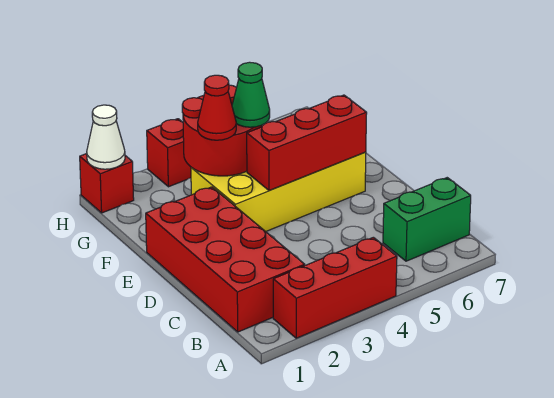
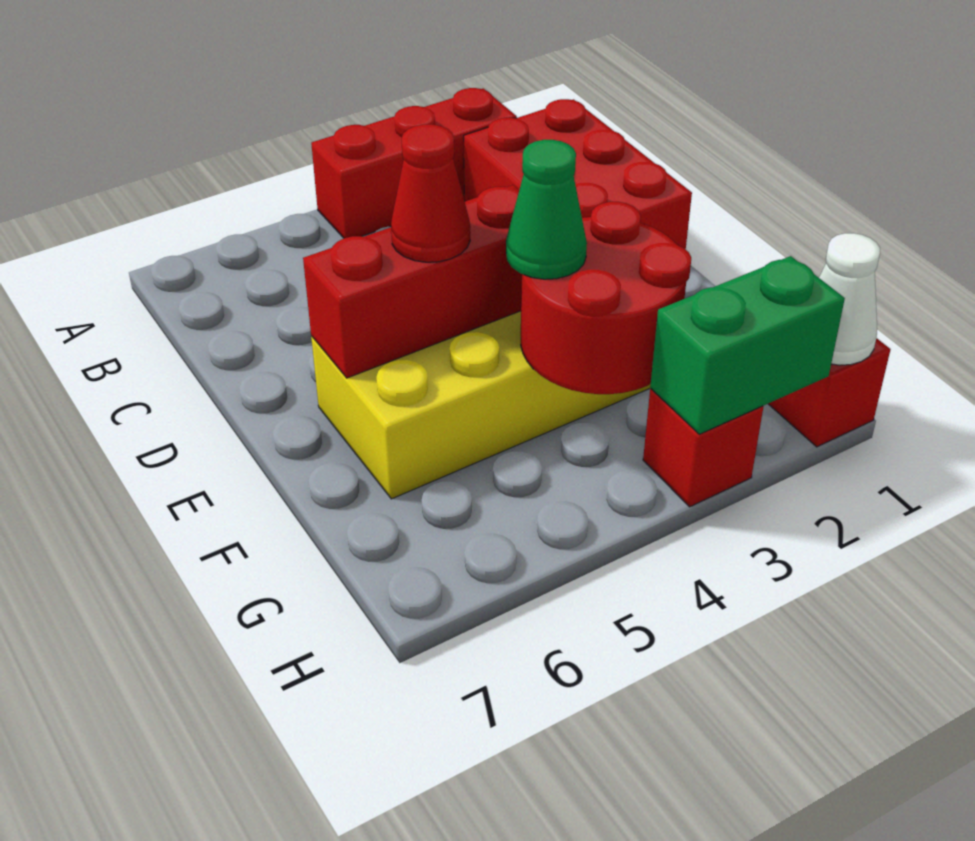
red 2x4 brick [146,187,305,332] -> red 2x3 brick [464,99,692,249]
green 1x2 brick [383,178,471,261] -> green 1x2 brick moved to [650,256,845,434]
red 1x1 cone [198,75,236,140] -> red 1x1 cone moved to [391,124,470,262]

